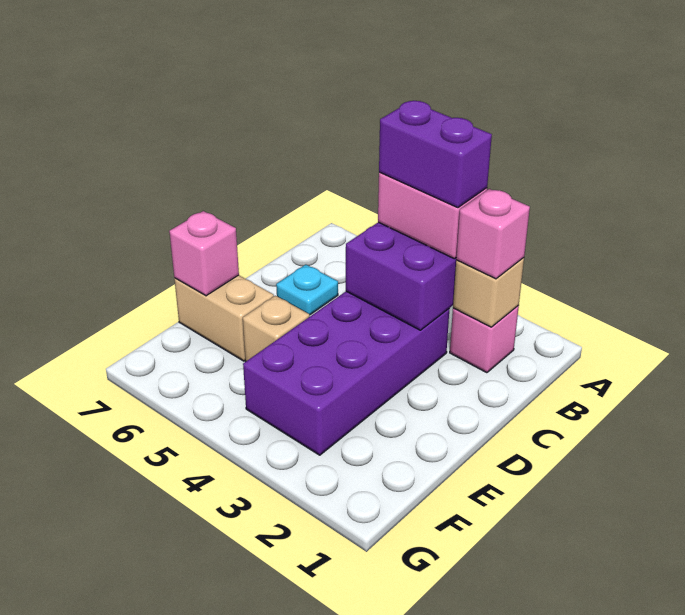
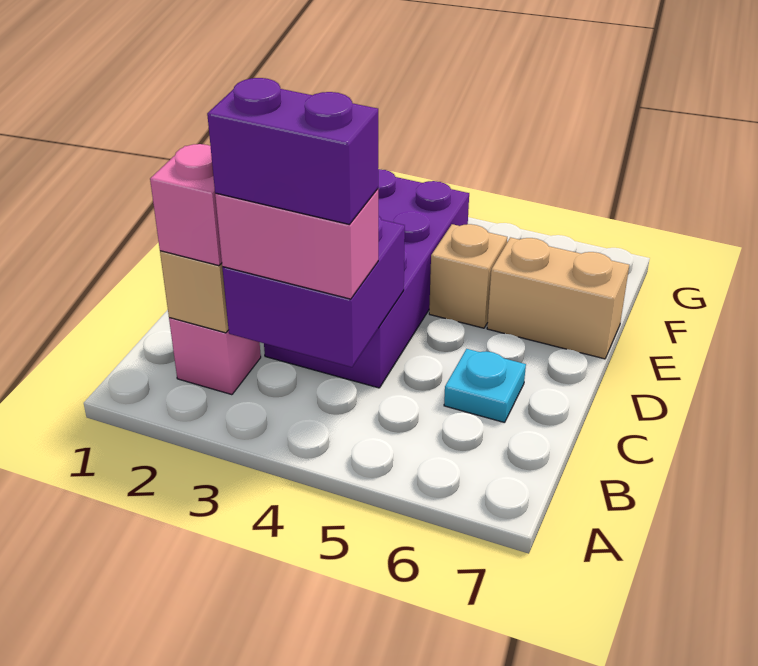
pink 1x1 brick [169,211,239,296] -> none

